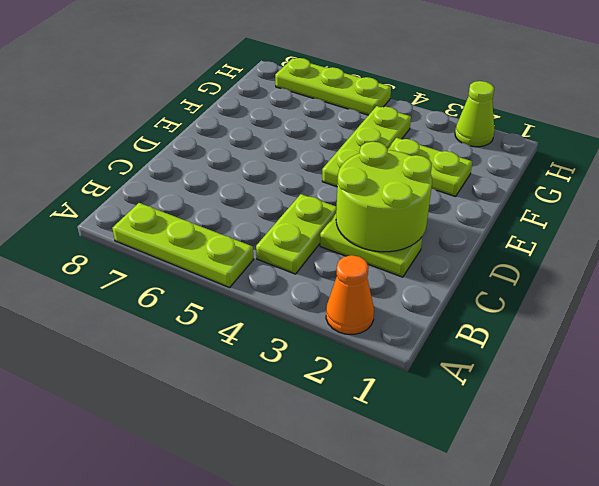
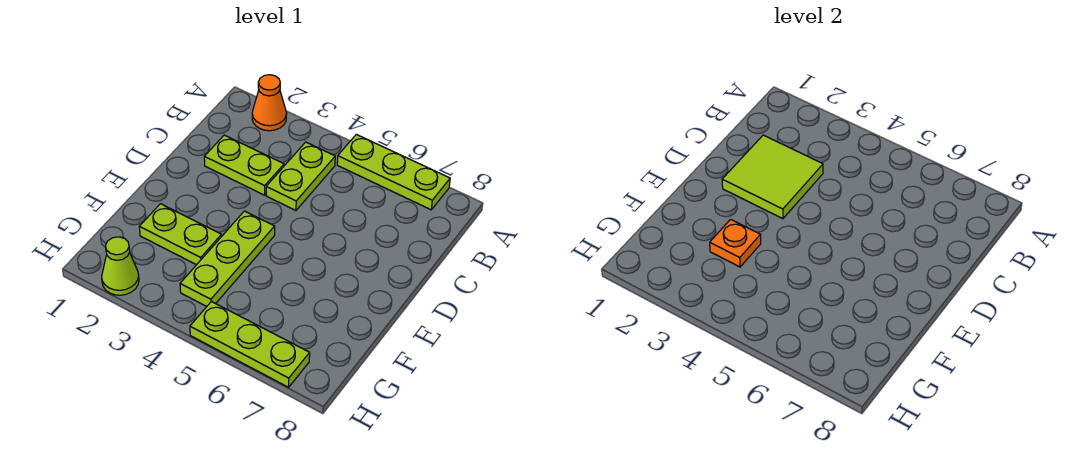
lime 2x2 round brick [336,142,432,252] -> lime 2x2 tile [722,135,823,219]
none -> orange 1x1 plate [710,219,761,267]

